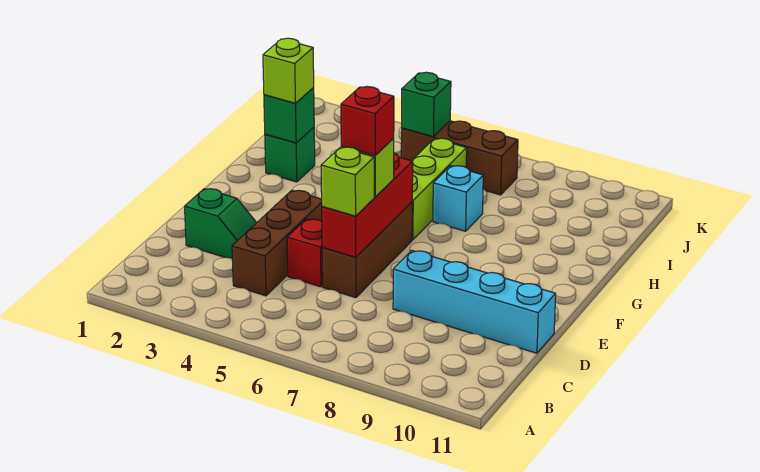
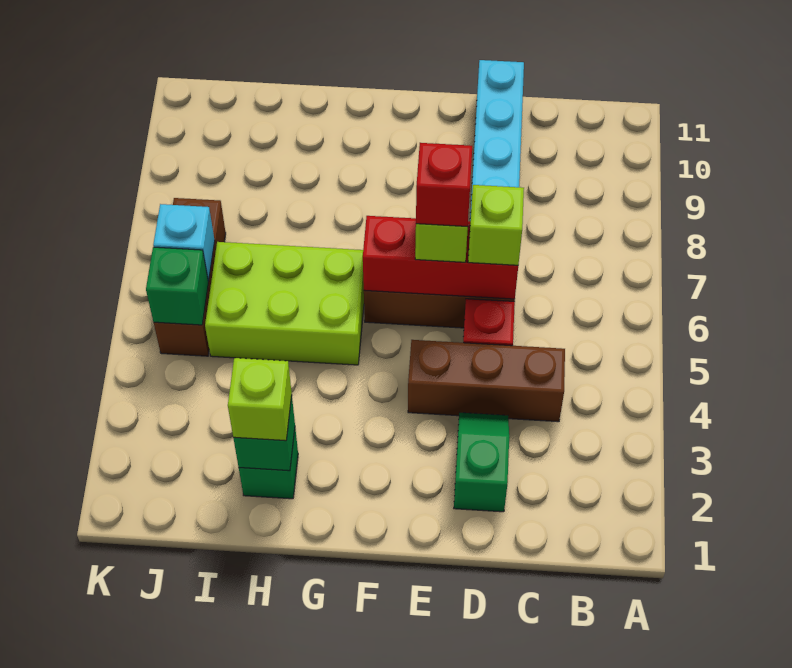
lime 1x3 brick [412,138,467,240] -> lime 2x3 brick [205,242,364,365]
cyan 1x1 brick [433,166,483,231] -> cyan 1x1 brick moved to [153,204,215,281]

